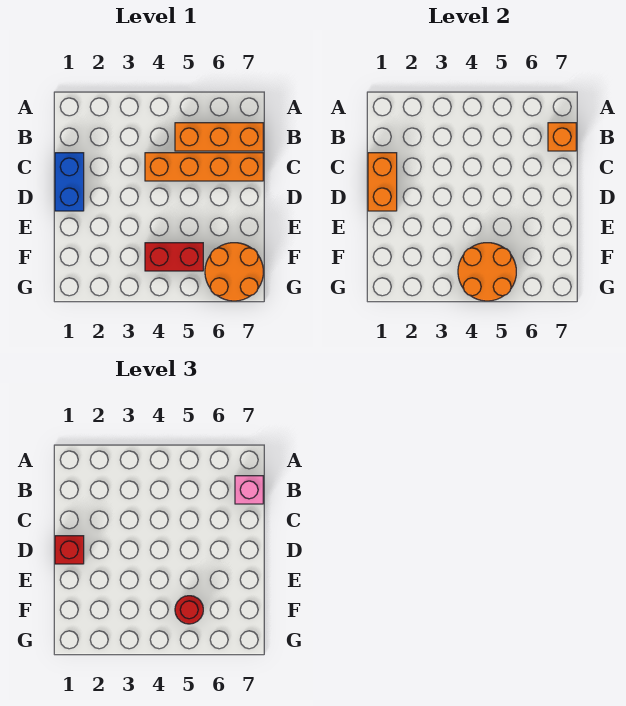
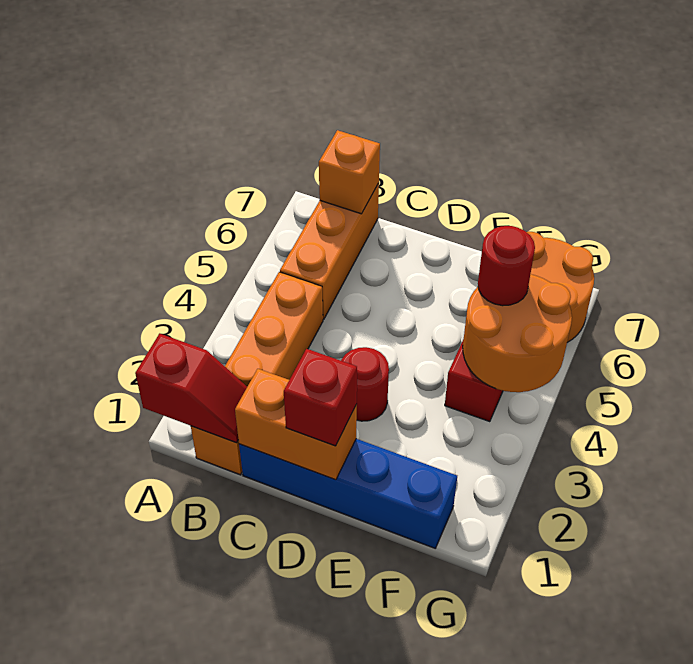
none -> red 1x2 slope [135,334,247,443]
pink 1x1 brick [235,476,263,504] -> none
blue 1x2 brick [55,153,84,211] -> blue 1x4 brick [239,439,457,548]
orange 1x4 brick [145,153,263,181] -> orange 1x4 brick moved to [191,272,323,475]
none -> red 1x1 round brick [341,347,389,421]

